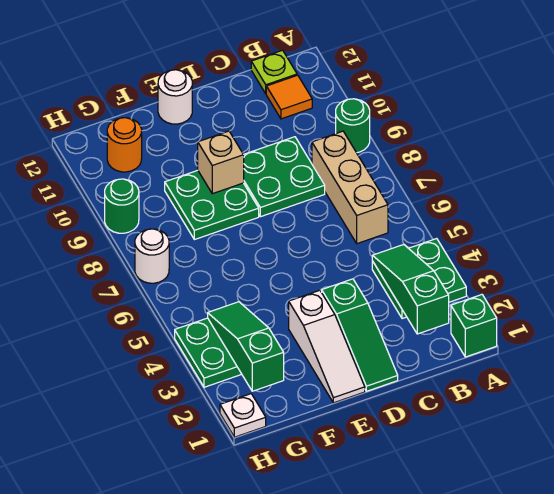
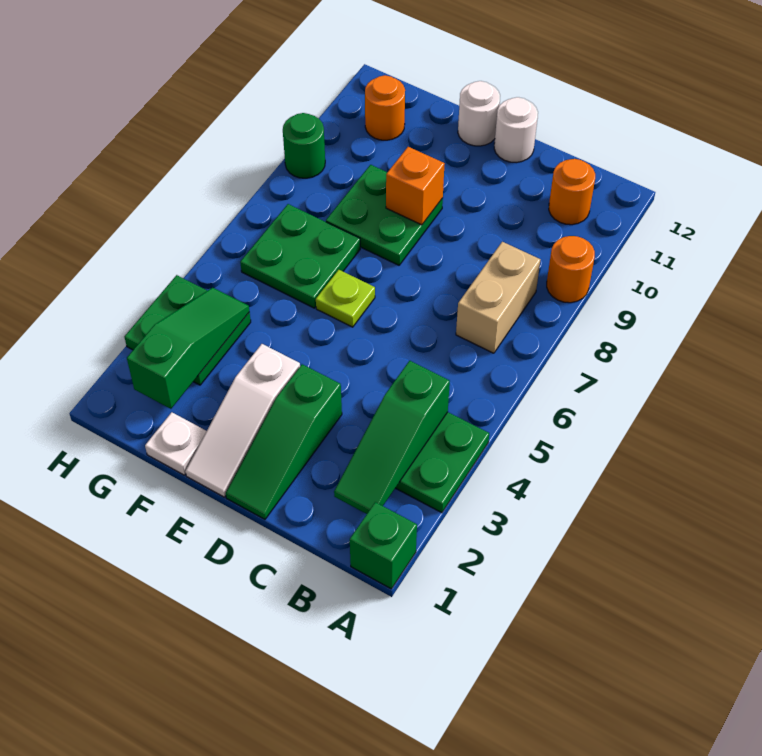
green 1x1 round brick [336,99,370,153] -> orange 1x1 round brick [547,236,595,303]
green 1x3 slope [372,245,449,334] -> green 1x3 slope turned to [334,361,450,514]
tan 1x3 brick [312,131,388,244] -> tan 1x2 brick [456,242,540,353]
orange 1x1 tile [266,75,312,119] -> orange 1x1 round brick [549,159,595,225]
lime 1x1 plate [251,50,297,93] -> lime 1x1 plate moved to [316,270,375,327]
green 2x2 plate [243,137,325,217] -> green 2x2 plate moved to [240,204,360,308]
tan 1x1 brick [198,131,244,194] -> orange 1x1 brick [386,147,445,225]
white 1x1 plate [220,394,266,437] -> white 1x1 plate moved to [145,412,206,475]
white 1x1 round brick [135,229,169,283] -> white 1x1 round brick moved to [494,97,538,163]

